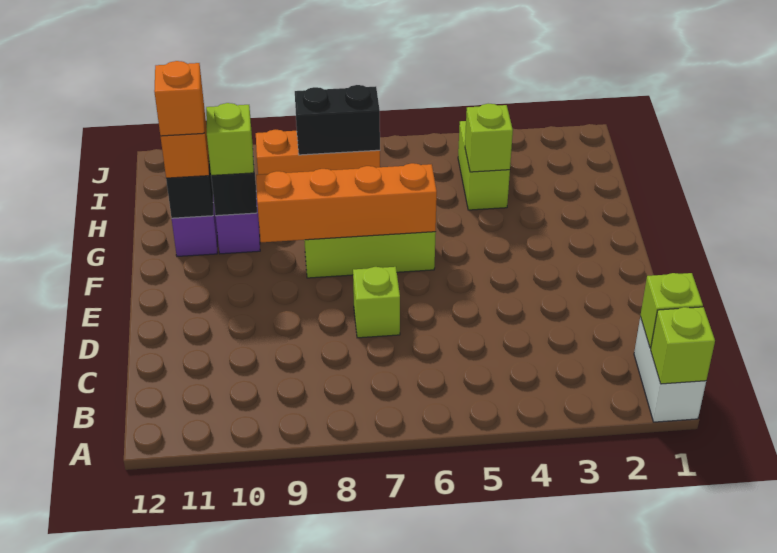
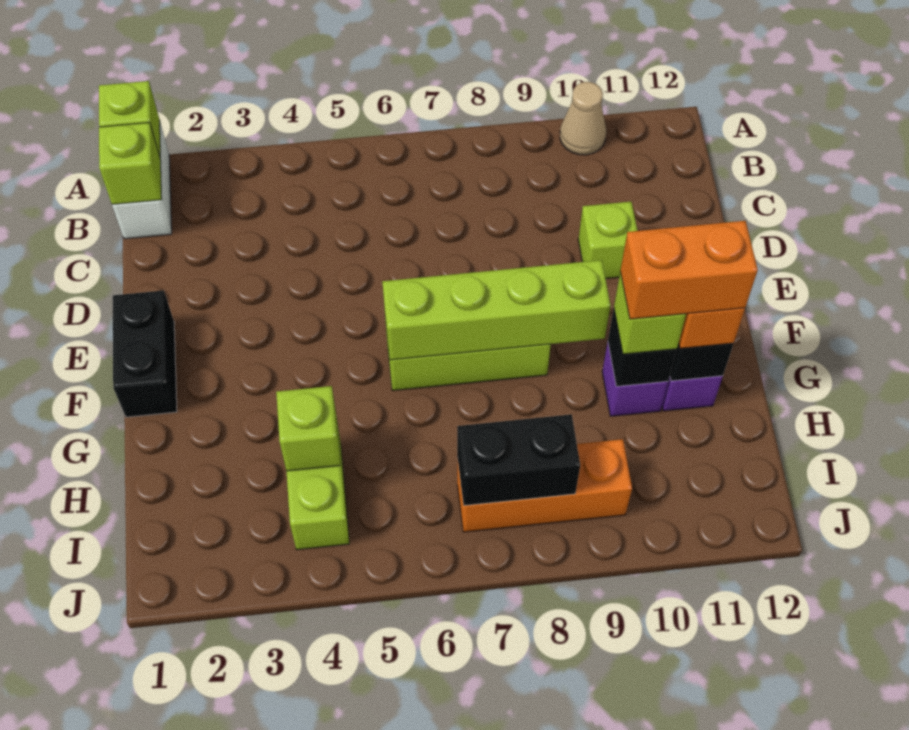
none -> tan 1x1 cone [560,82,606,155]
lime 1x1 brick [353,267,400,338] -> lime 1x1 brick moved to [578,202,638,278]
none -> black 1x2 brick [113,291,177,417]
orange 1x4 brick [256,163,437,242] -> lime 1x4 brick [382,260,611,360]
orange 1x1 brick [154,61,204,136] -> orange 1x2 brick [620,221,758,319]

